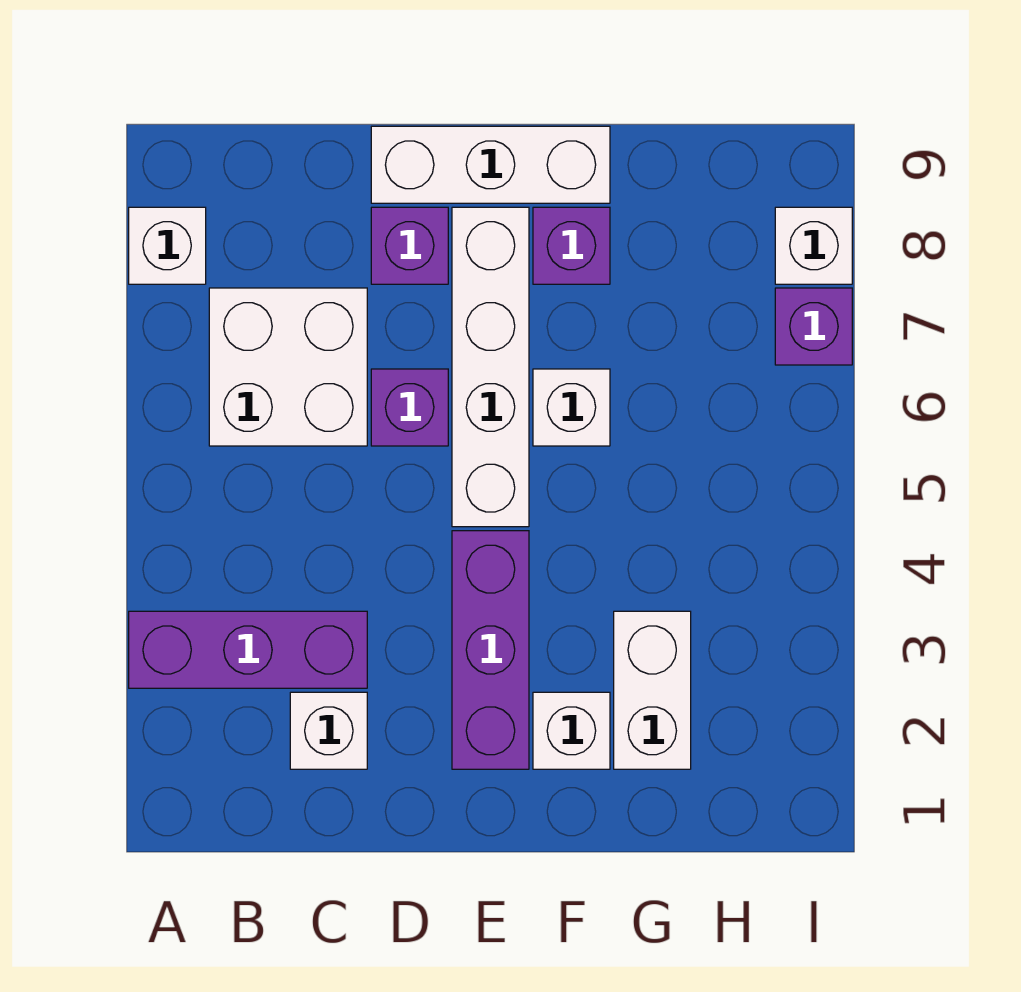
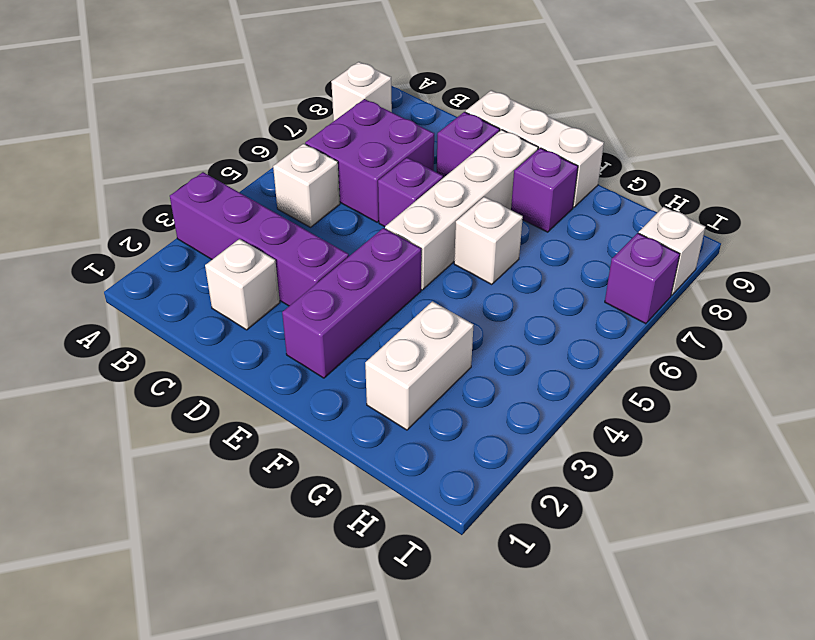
purple 1x3 brick [129,611,367,688] -> purple 1x4 brick [170,172,349,306]
white 2x2 brick [209,288,367,446] -> purple 2x2 brick [305,99,434,222]
white 1x1 brick [533,692,610,769] -> white 1x1 brick moved to [273,144,340,227]

